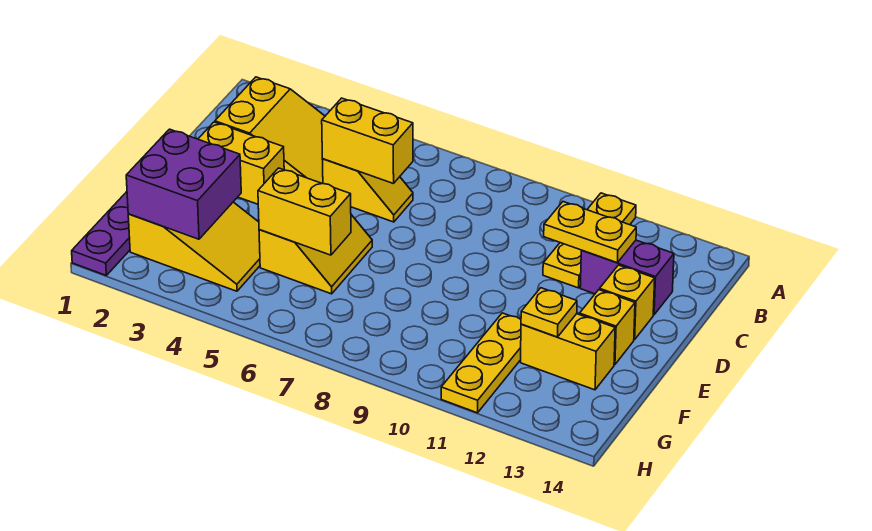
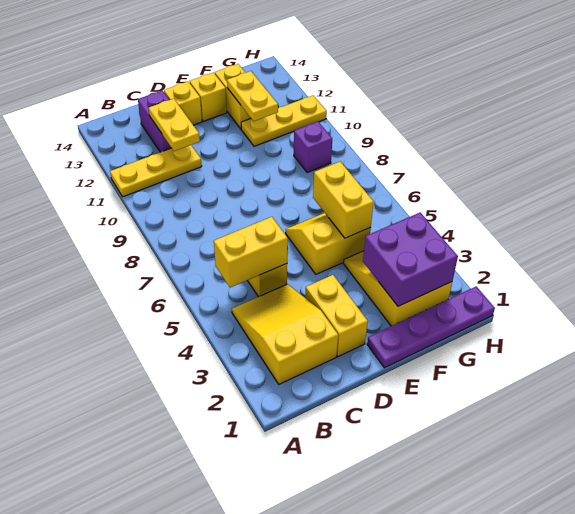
yellow 1x2 brick [322,98,413,184] -> yellow 1x2 brick turned to [214,217,288,288]
yellow 1x1 plate [521,288,577,337] -> yellow 1x2 plate [227,71,278,121]
none -> purple 1x1 brick [294,122,332,172]

